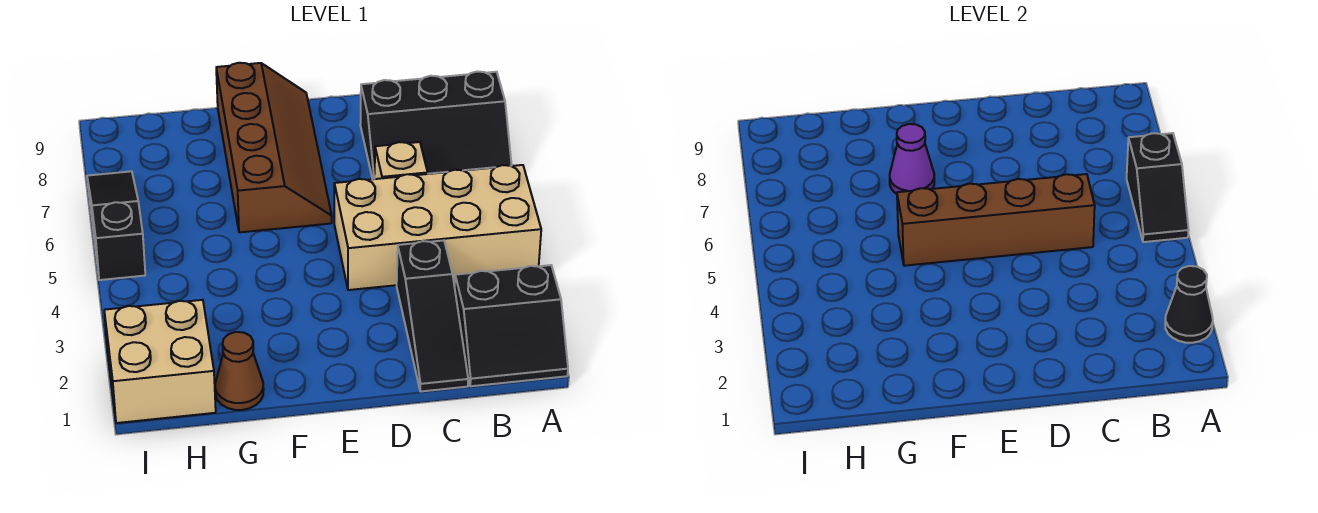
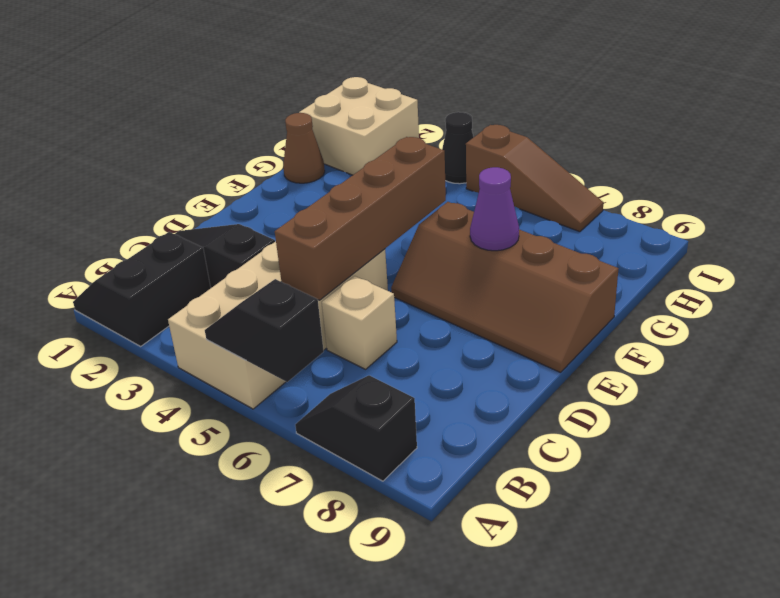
black 1x1 cone [1165,266,1213,343] -> black 1x1 cone moved to [442,112,474,184]
black 2x3 slope [360,72,512,179] -> black 1x2 slope [295,375,417,481]
black 1x3 slope [87,171,145,280] -> brown 1x3 slope [466,125,603,232]

